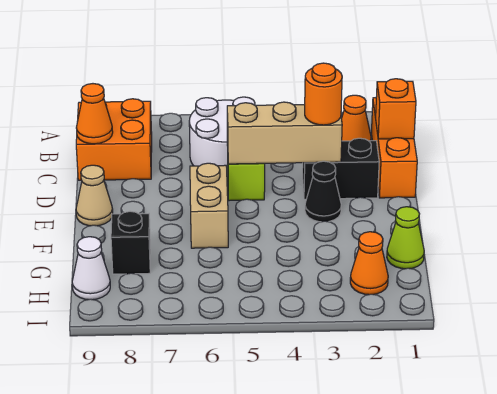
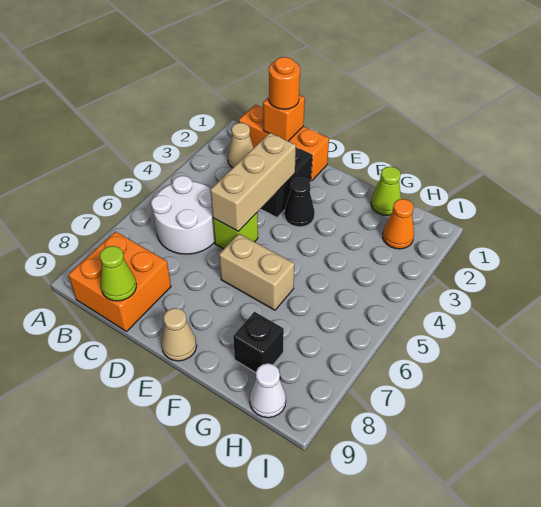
orange 1x1 cone [342,95,371,141] -> tan 1x1 cone [228,123,254,168]
orange 1x1 cone [76,84,113,144] -> lime 1x1 cone [100,246,136,301]
orange 1x1 round brick [305,63,342,125] -> orange 1x1 round brick moved to [269,57,300,109]

